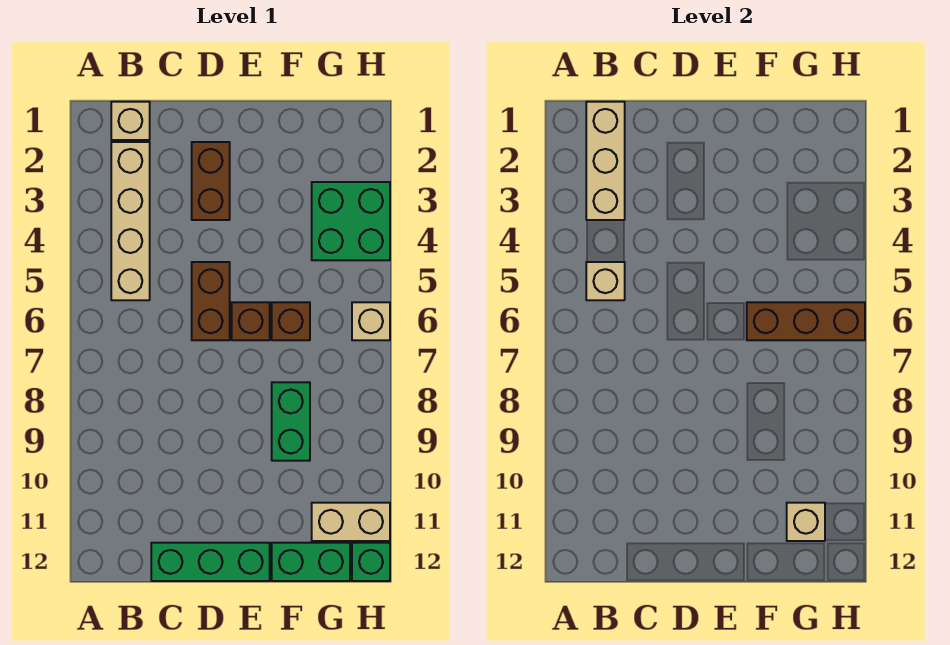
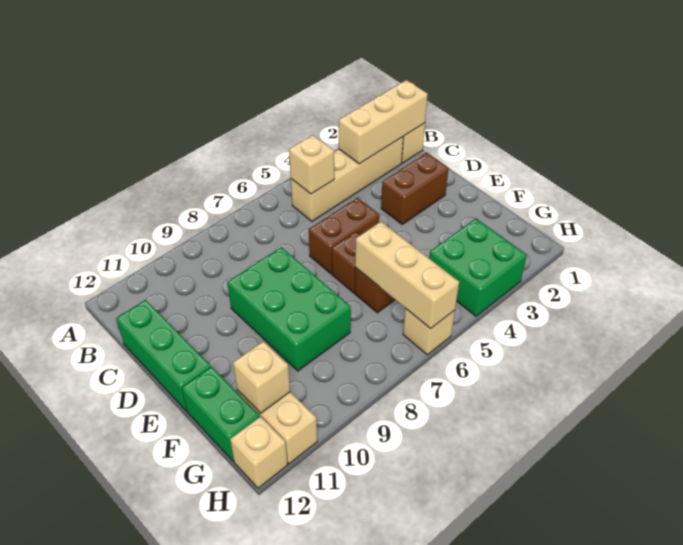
brown 1x3 brick [747,302,865,340] -> tan 1x3 brick [355,222,459,329]
green 1x2 brick [272,382,310,461] -> green 2x3 brick [227,247,351,371]
green 1x1 brick [352,543,390,581] -> tan 1x1 brick [230,416,287,488]

